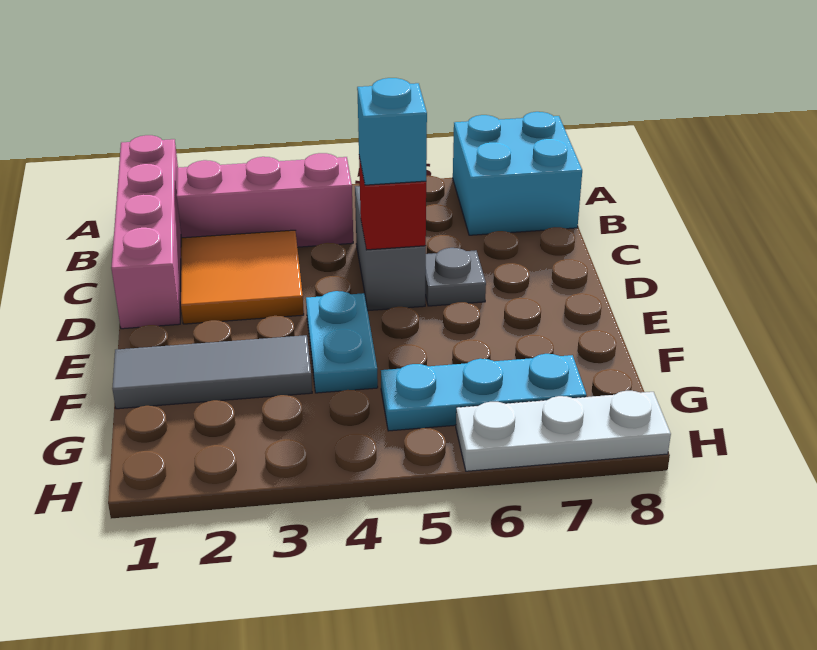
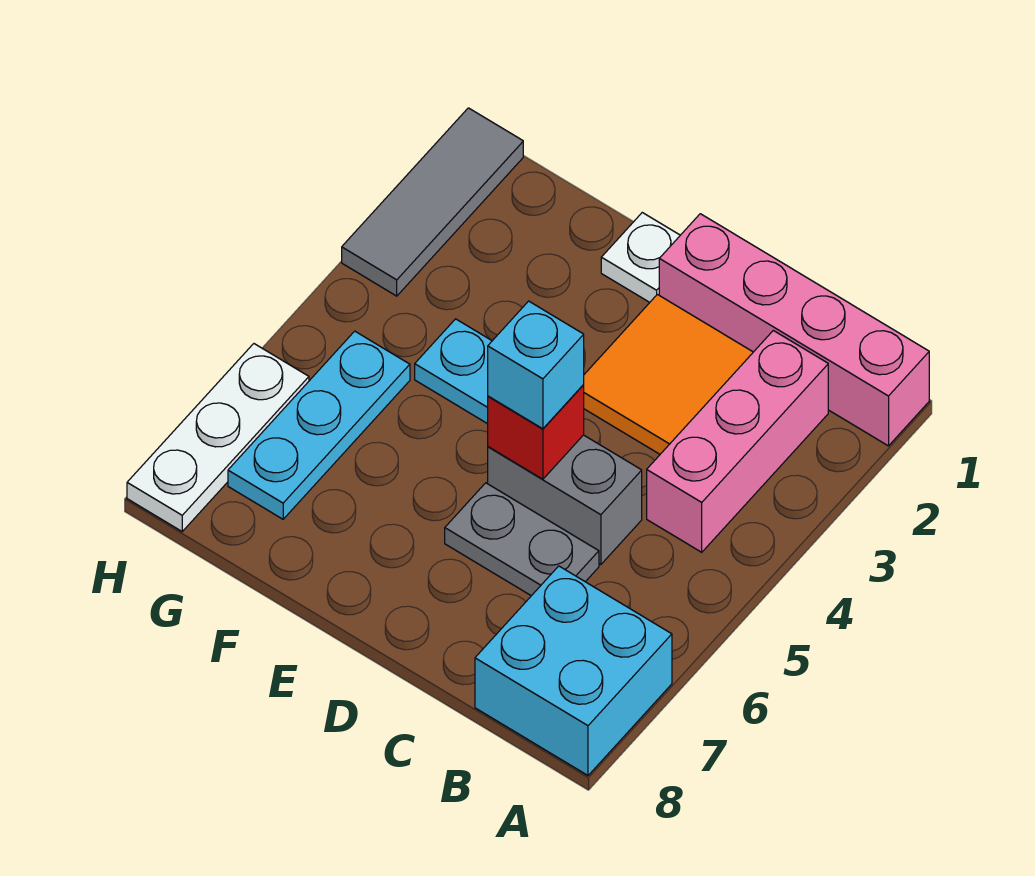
grey 1x1 plate [425,248,486,306] -> grey 1x2 plate [445,483,599,596]
none -> white 1x1 plate [601,213,680,302]
grey 1x3 tile [112,335,312,409] -> grey 1x3 tile moved to [342,108,523,296]

